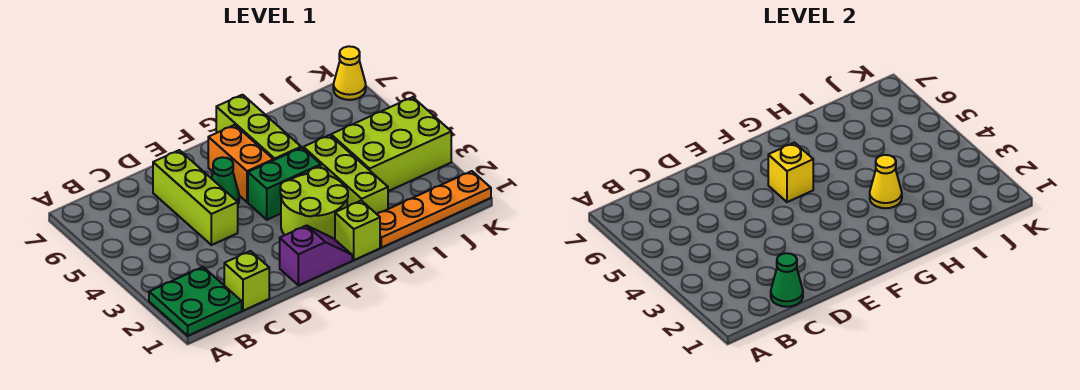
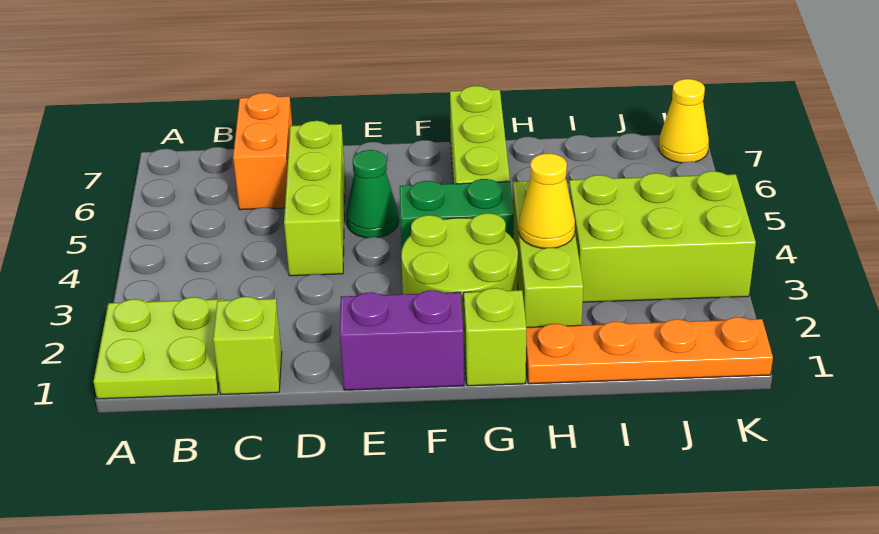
green 2x2 plate [149,267,242,336] -> lime 2x2 plate [94,297,223,399]
green 1x1 cone [771,253,803,307] -> none
purple 1x2 slope [280,225,352,285] -> purple 1x2 brick [340,290,464,390]
orange 1x2 brick [208,125,273,202] -> orange 1x2 brick moved to [233,93,292,210]
yellow 1x1 brick [768,143,813,202] -> none

